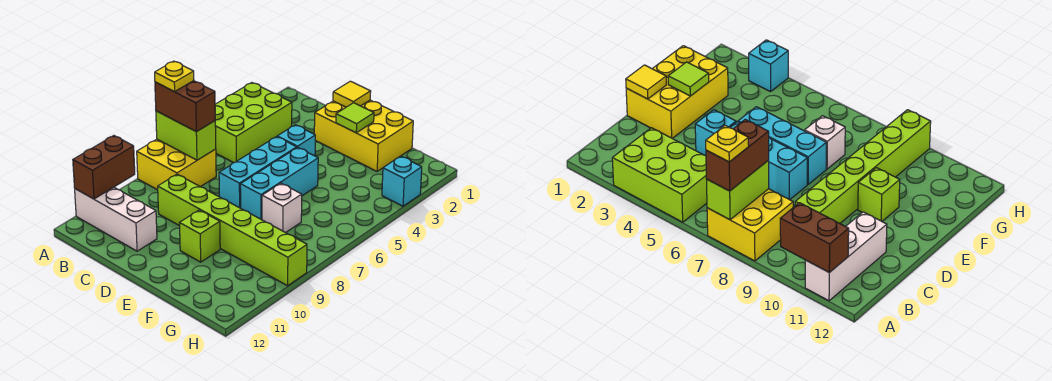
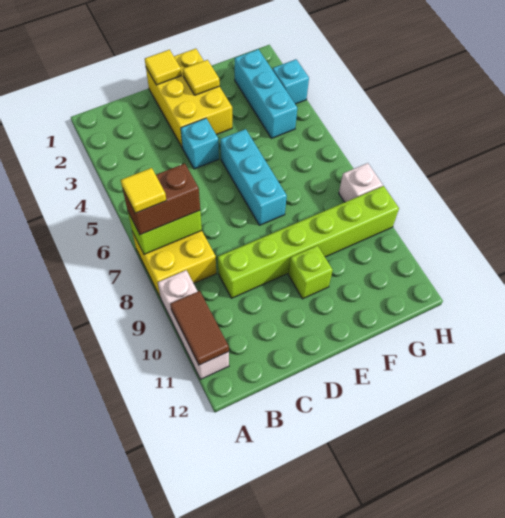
lime 2x3 brick [215,83,292,163] -> none
yellow 1x1 plate [155,61,194,92] -> yellow 1x1 tile [121,168,166,213]
brown 1x2 brick [73,136,135,199] -> brown 1x2 tile [170,291,229,365]
white 1x3 brick [75,187,157,251] -> white 1x3 brick turned to [158,270,229,379]
yellow 2x3 brick [314,100,413,171] -> yellow 2x3 brick turned to [146,49,232,148]
cyan 1x3 brick [219,137,297,208] -> cyan 1x3 brick moved to [235,49,297,138]
lime 1x1 tile [336,103,374,133] -> yellow 1x1 tile [183,60,220,95]
white 1x1 brick [262,183,302,233] -> white 1x1 brick moved to [339,163,383,202]

